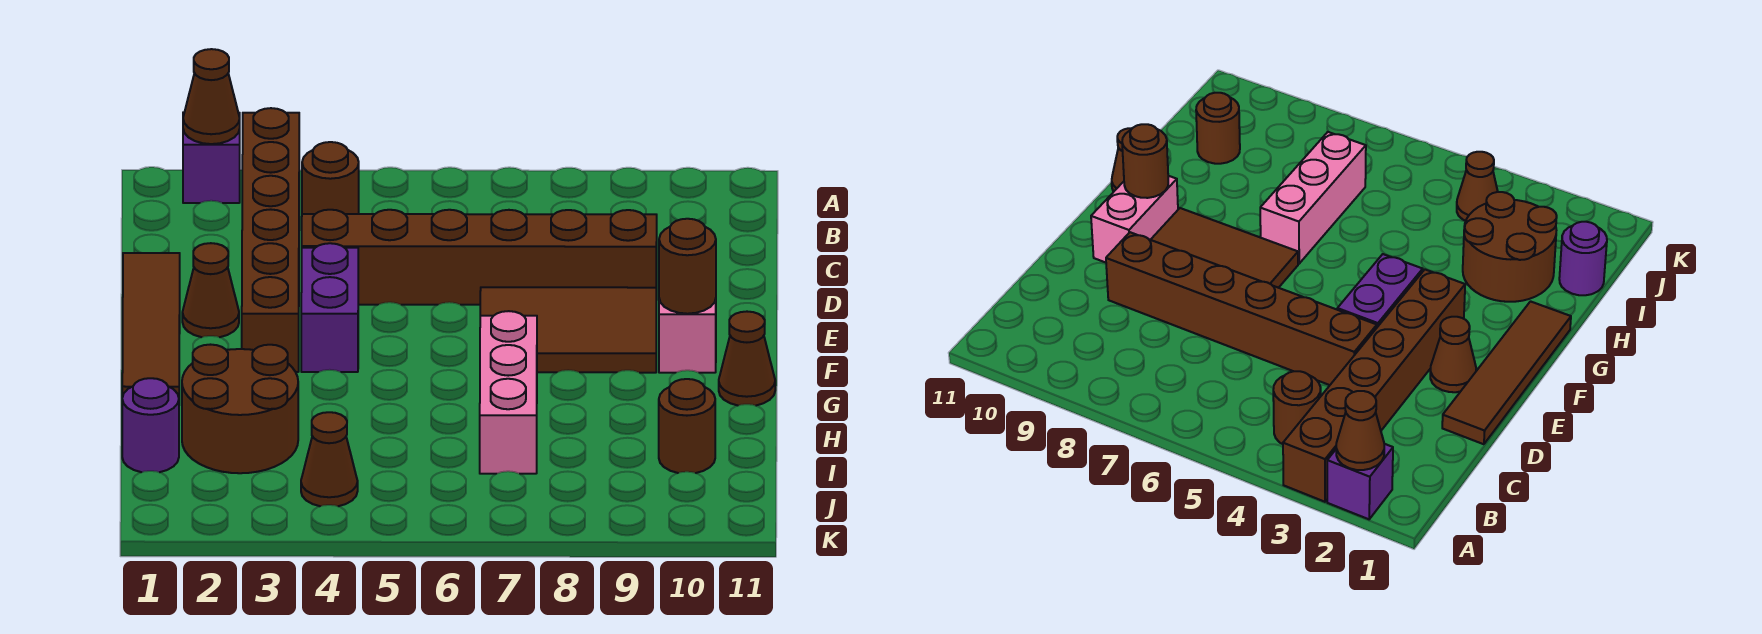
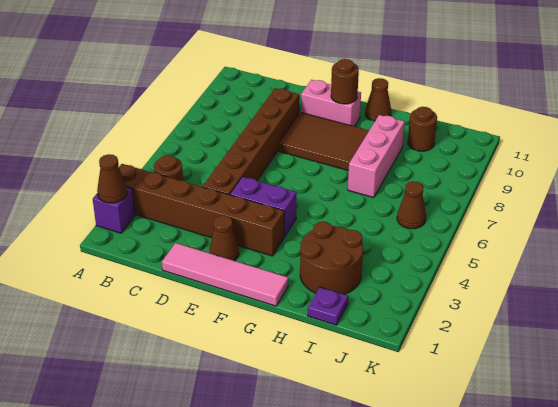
brown 1x4 tile [122,253,180,397] -> pink 1x4 tile [162,243,288,306]
brown 2x3 tile [480,287,656,373] -> brown 2x3 tile turned to [279,112,369,171]
pink 1x3 brick [480,311,537,474] -> pink 1x3 brick turned to [348,115,405,197]
purple 1x1 round brick [122,378,179,472] -> purple 1x1 plate [308,287,348,325]
brown 1x1 cone [301,412,358,506] -> brown 1x1 cone moved to [397,181,426,229]

